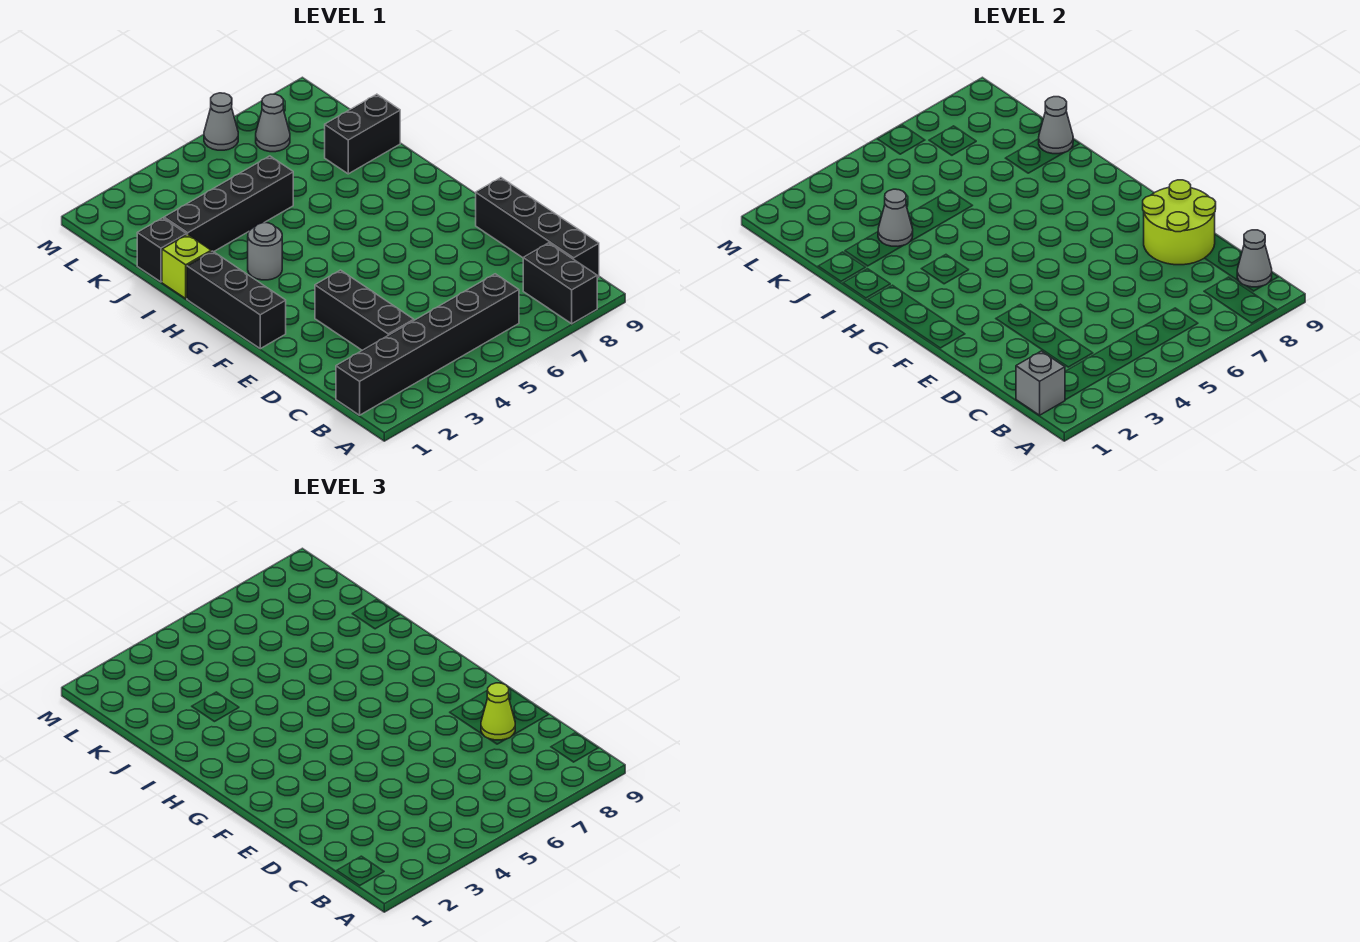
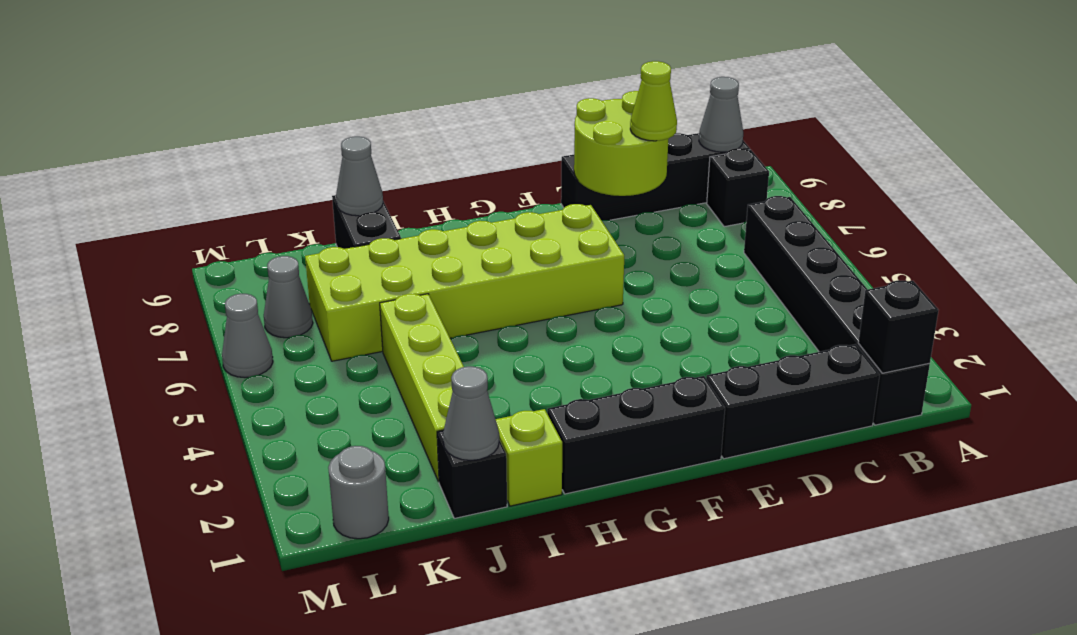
black 1x2 brick [523,243,597,324] -> black 1x1 brick [707,148,769,227]
grey 1x1 brick [1016,351,1065,415] -> black 1x1 brick [858,280,939,373]
black 1x3 brick [315,270,414,350] -> black 1x3 brick moved to [706,344,880,459]
none -> lime 2x6 brick [305,204,624,361]
grey 1x1 round brick [248,223,282,280] -> grey 1x1 round brick moved to [328,446,389,539]
black 1x4 brick [164,156,293,252] -> lime 1x4 brick [380,294,464,482]
grey 1x1 cone [878,189,913,246] -> grey 1x1 cone moved to [443,366,499,461]

